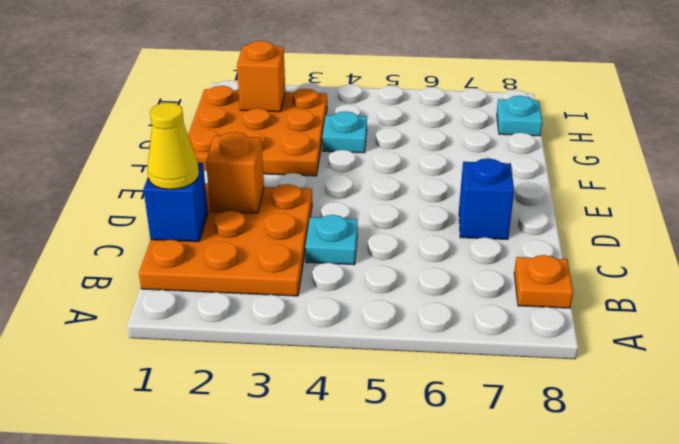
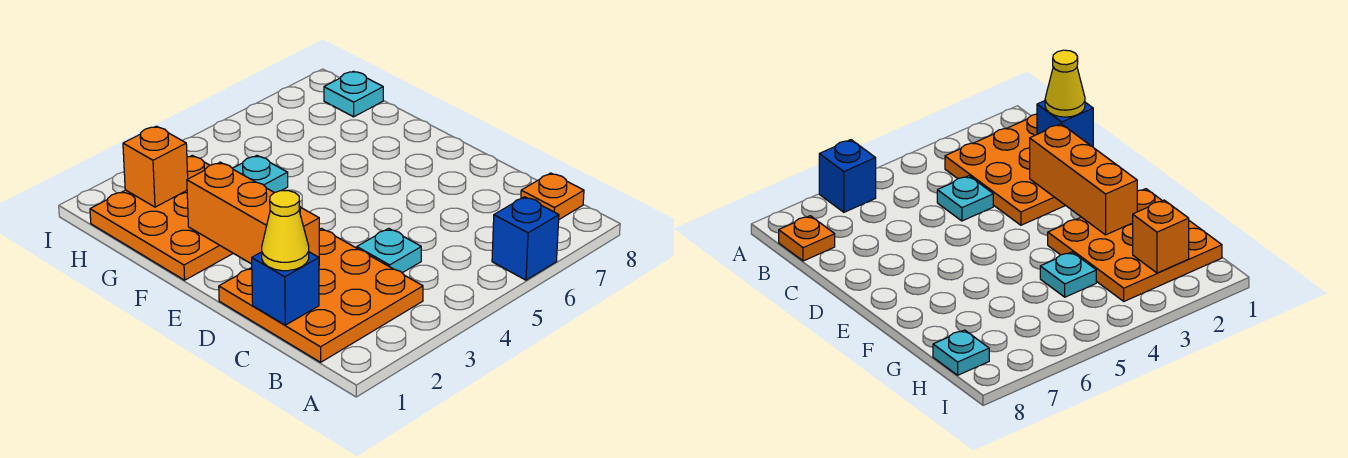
orange 1x1 brick [206,132,264,213] -> orange 1x3 brick [187,162,319,264]
blue 1x1 brick [459,158,514,239] -> blue 1x1 brick moved to [492,197,559,280]

